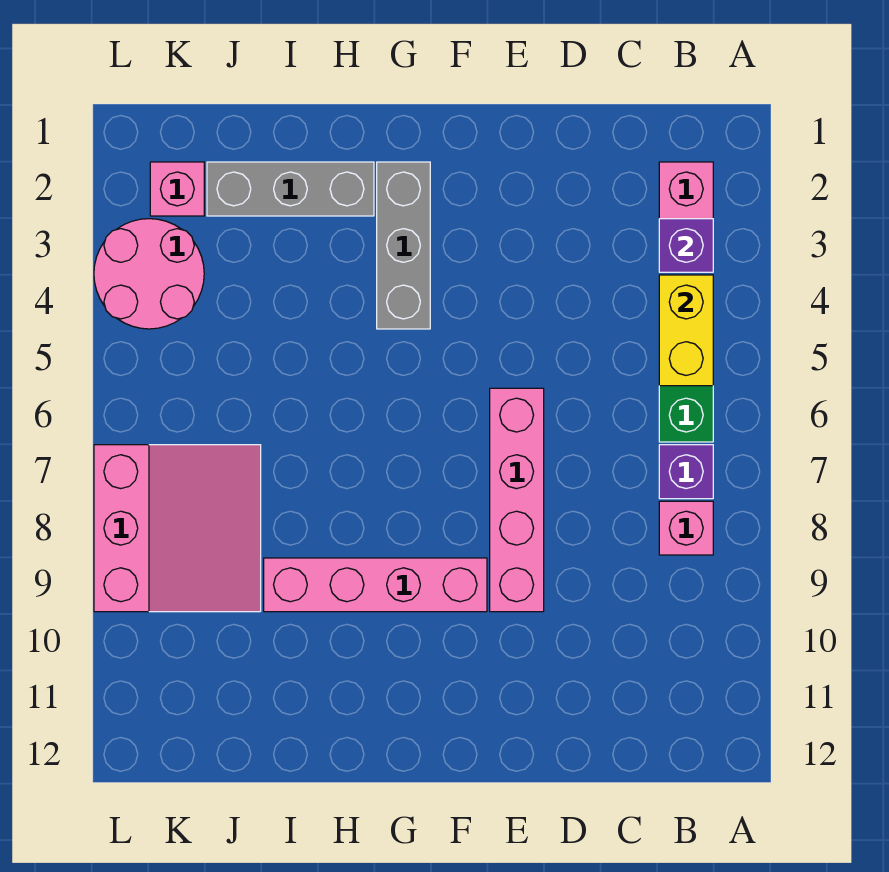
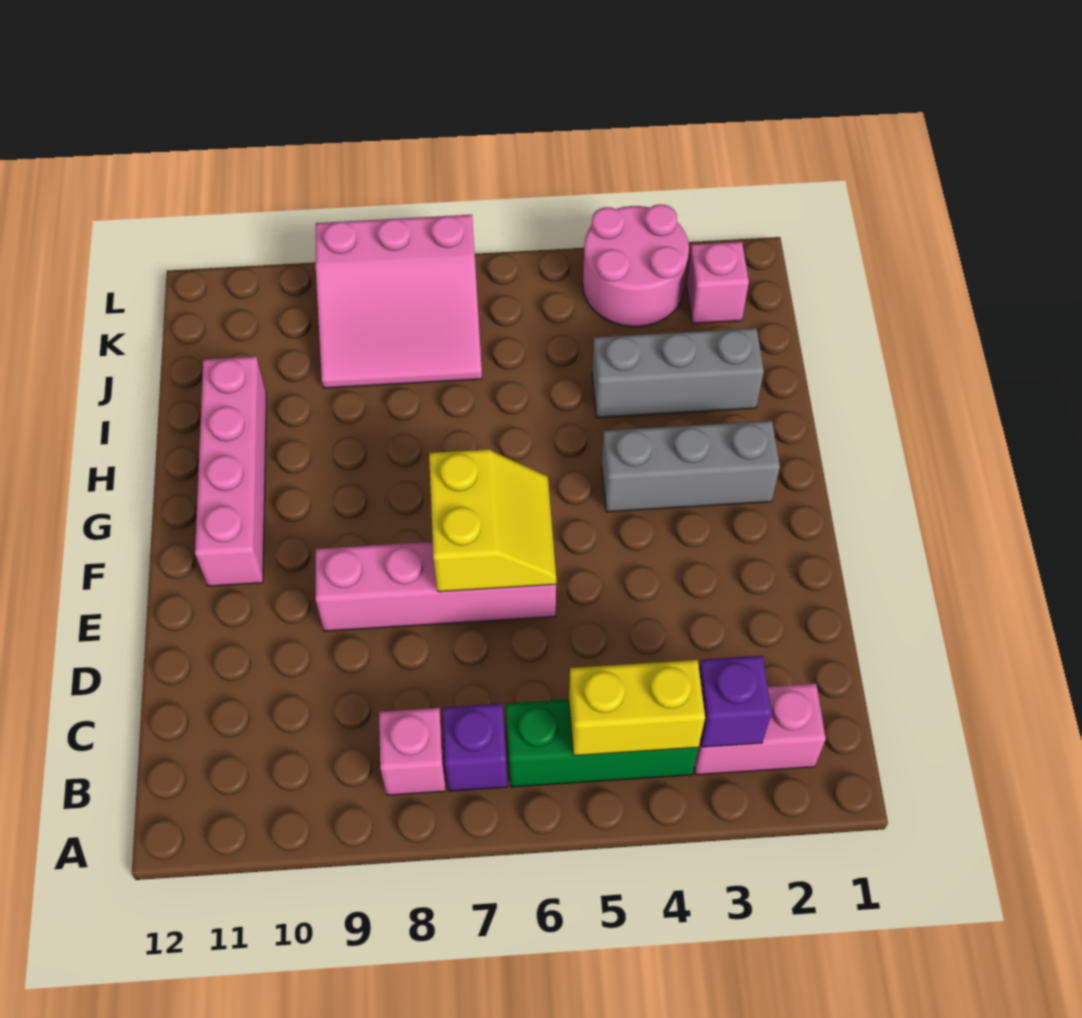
none -> yellow 2x2 slope [429,449,556,592]
pink 1x4 brick [264,558,487,612] -> pink 1x4 brick moved to [195,356,266,586]
grey 1x3 brick [207,162,374,216] -> grey 1x3 brick turned to [592,328,764,418]

